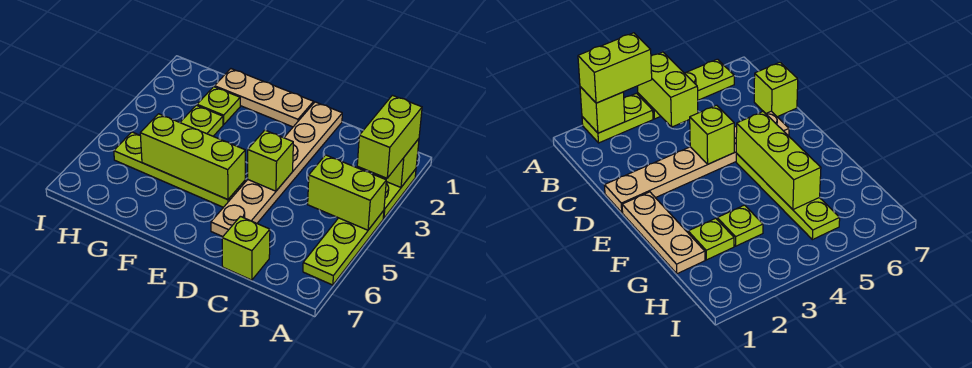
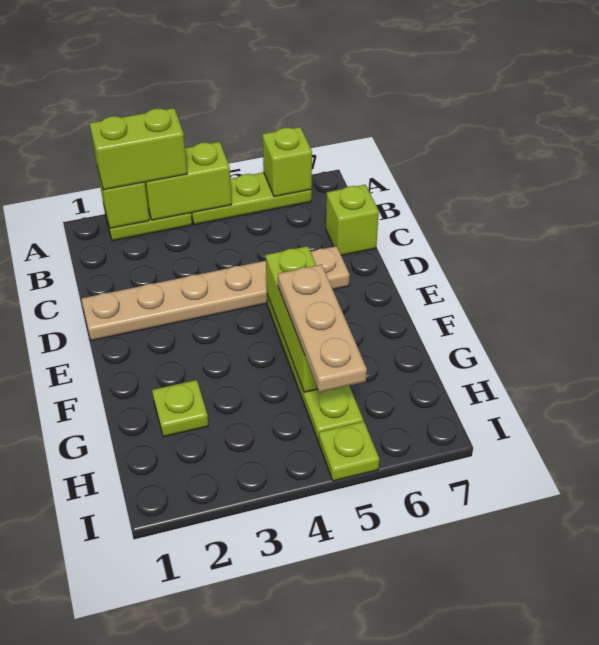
lime 1x2 brick [308,155,386,230] -> lime 1x2 brick turned to [144,142,232,220]
lime 1x1 brick [248,130,293,191] -> lime 1x1 brick moved to [263,127,312,197]
tan 1x3 plate [214,69,314,127] -> tan 1x3 plate moved to [278,264,367,392]
lime 1x1 plate [180,105,223,136] -> lime 1x1 plate moved to [319,421,379,481]

